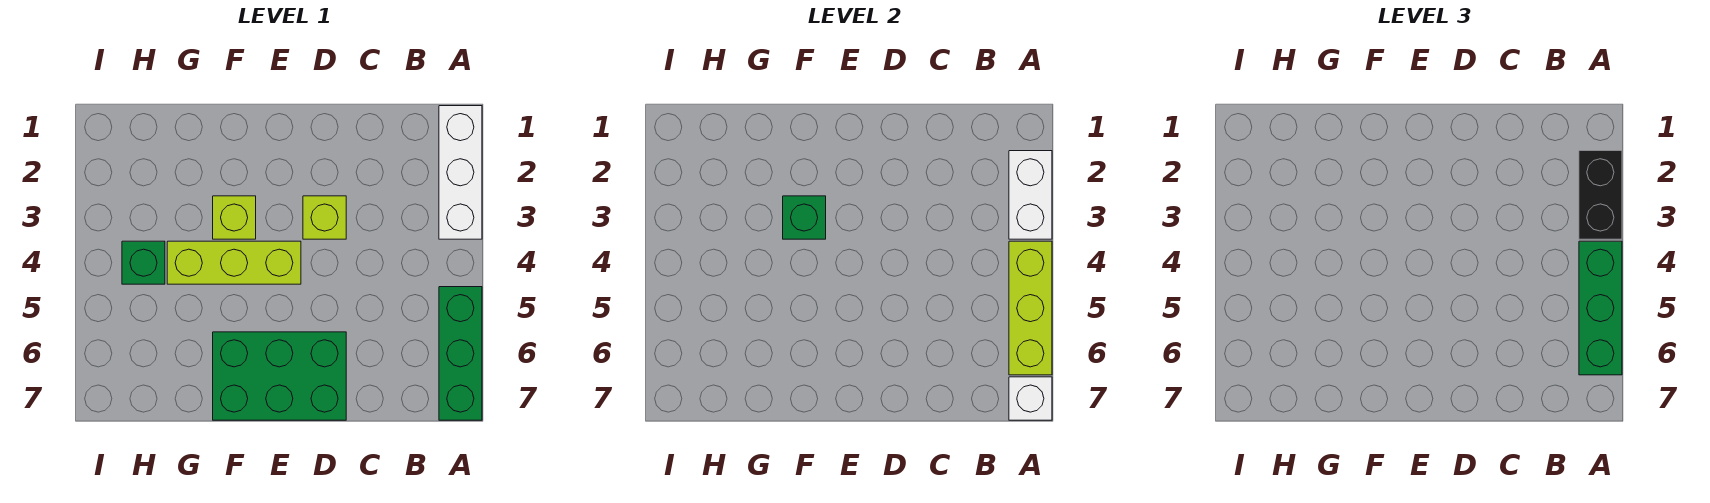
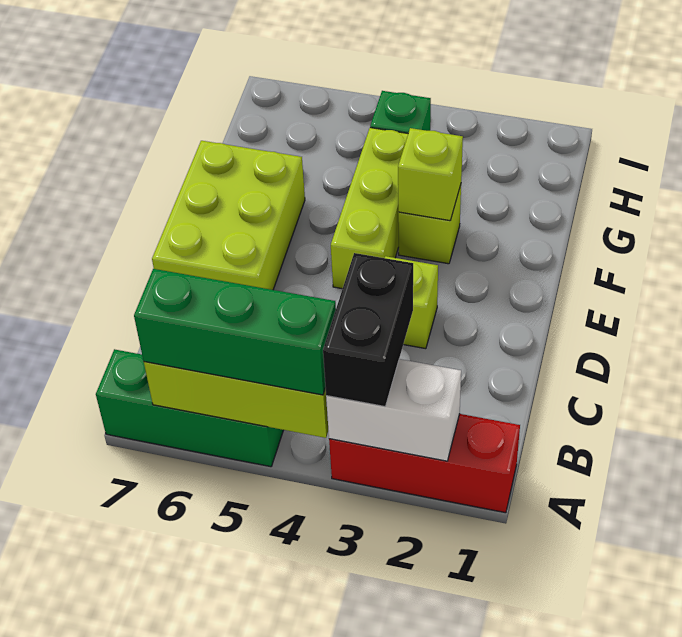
white 1x3 brick [439,106,482,239] -> red 1x3 brick [329,414,520,513]
black 1x2 brick [1579,151,1622,239] -> black 1x2 brick turned to [323,253,413,407]
white 1x1 brick [1009,377,1052,420] -> none
green 2x3 brick [213,332,346,420] -> lime 2x3 brick [152,141,305,290]
green 1x1 brick [783,196,826,239] -> lime 1x1 brick [398,128,463,221]

